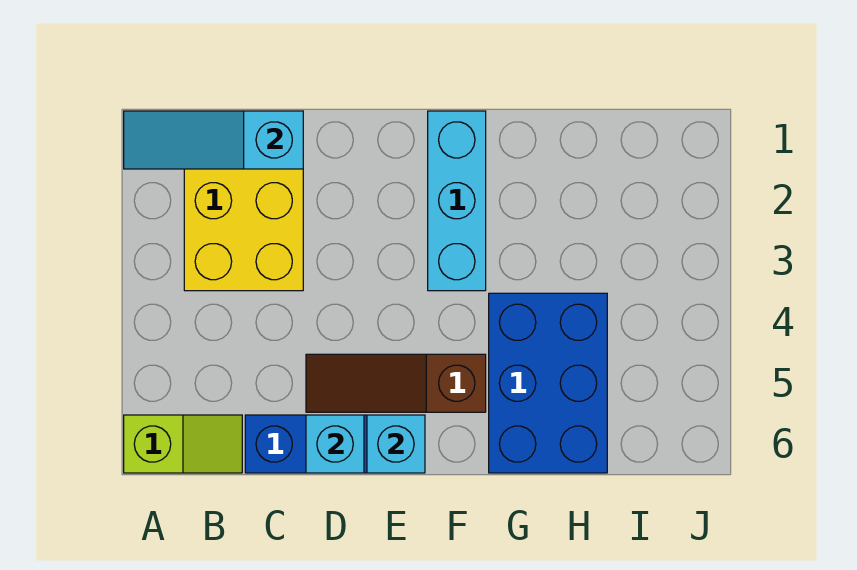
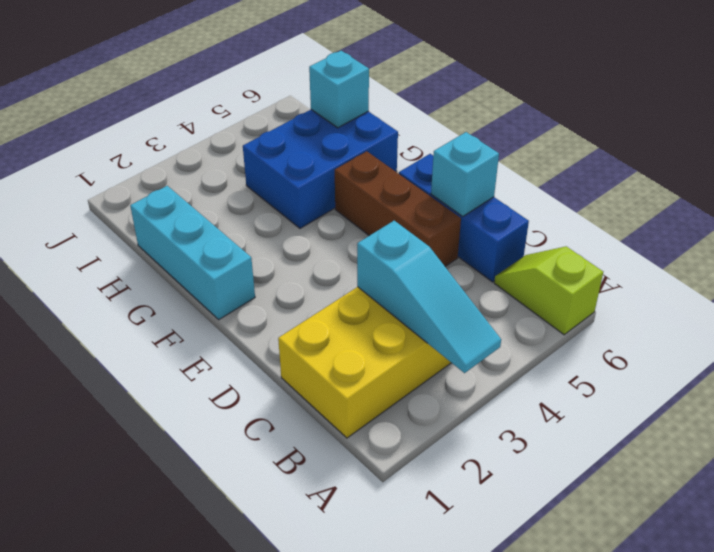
cyan 1x3 slope [124,111,303,169] -> cyan 1x3 slope moved to [357,221,501,373]
brown 1x3 slope [306,354,486,412] -> brown 1x3 brick [335,151,461,266]
cyan 1x1 brick [367,415,425,473] -> cyan 1x1 brick moved to [309,51,369,128]
cyan 1x3 brick [428,111,486,291] -> cyan 1x3 brick turned to [130,186,255,320]

